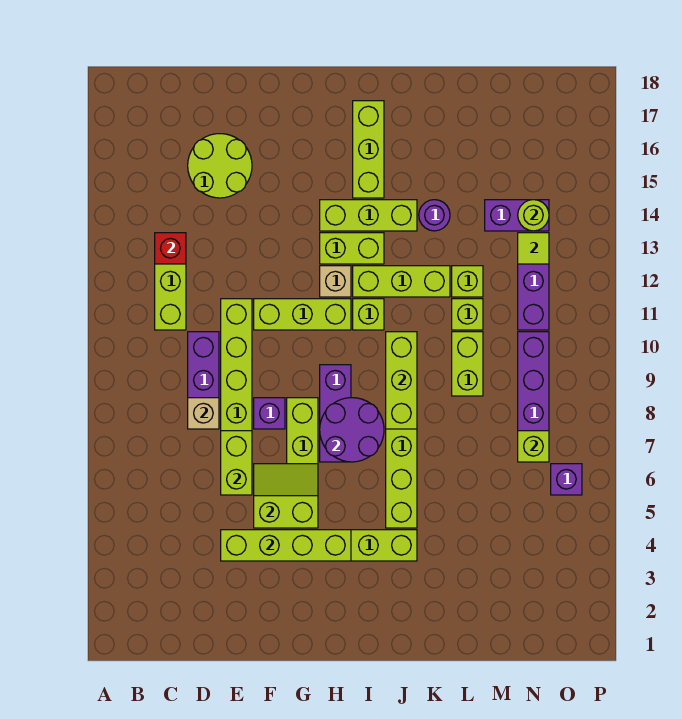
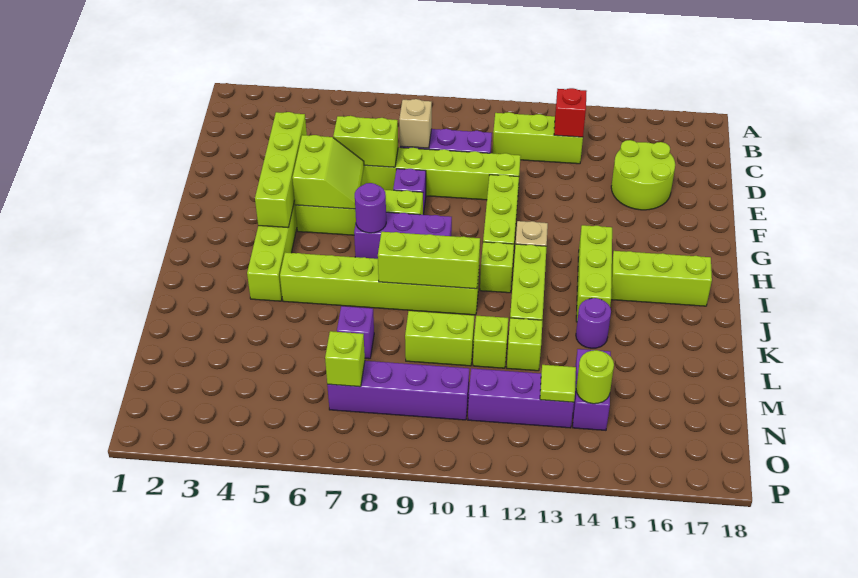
purple 2x2 round brick [320,398,384,462] -> purple 1x1 round brick [355,183,386,233]
lime 1x2 brick [320,233,384,264] -> none
purple 1x1 brick [551,464,582,495] -> purple 1x1 brick moved to [337,306,374,359]

